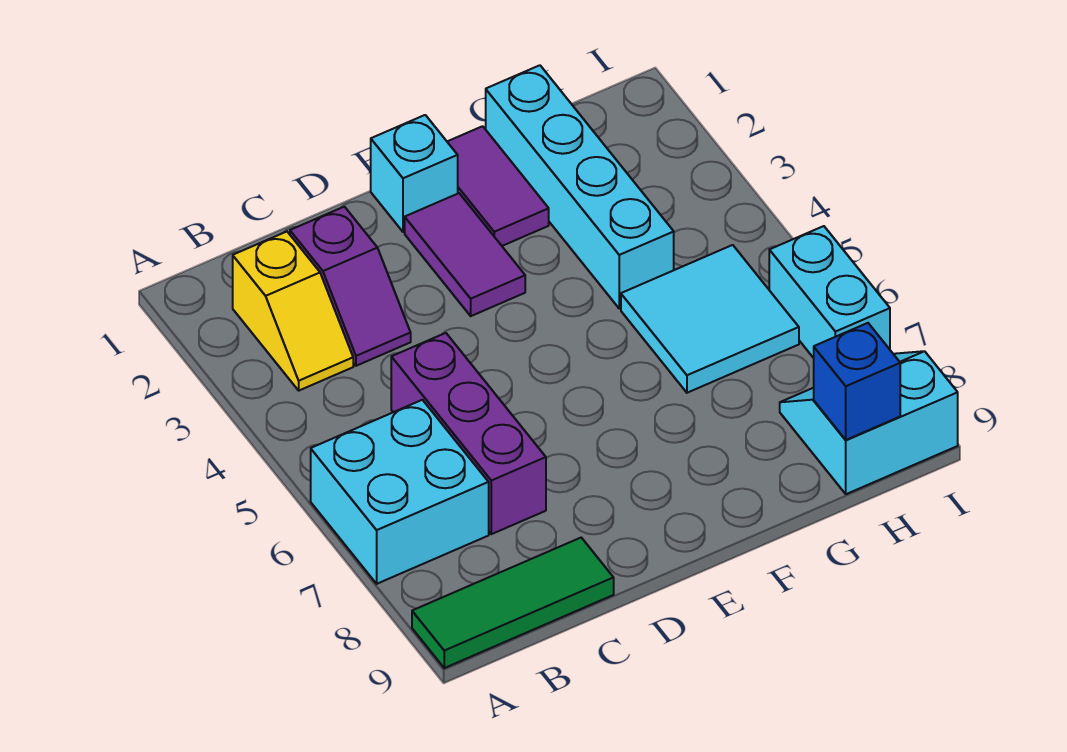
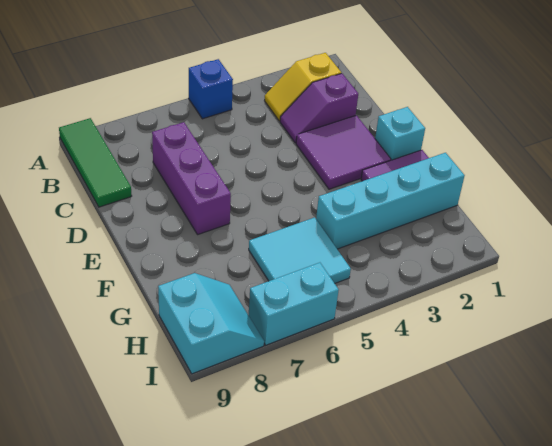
cyan 2x2 brick [311,400,489,584] -> none
purple 1x3 brick [391,333,546,534] -> purple 1x3 brick turned to [152,122,231,235]
purple 1x2 tile [405,193,525,316] -> purple 2x2 tile [296,115,391,189]
blue 1x1 brick [814,323,900,440] -> blue 1x1 brick moved to [189,59,233,119]

